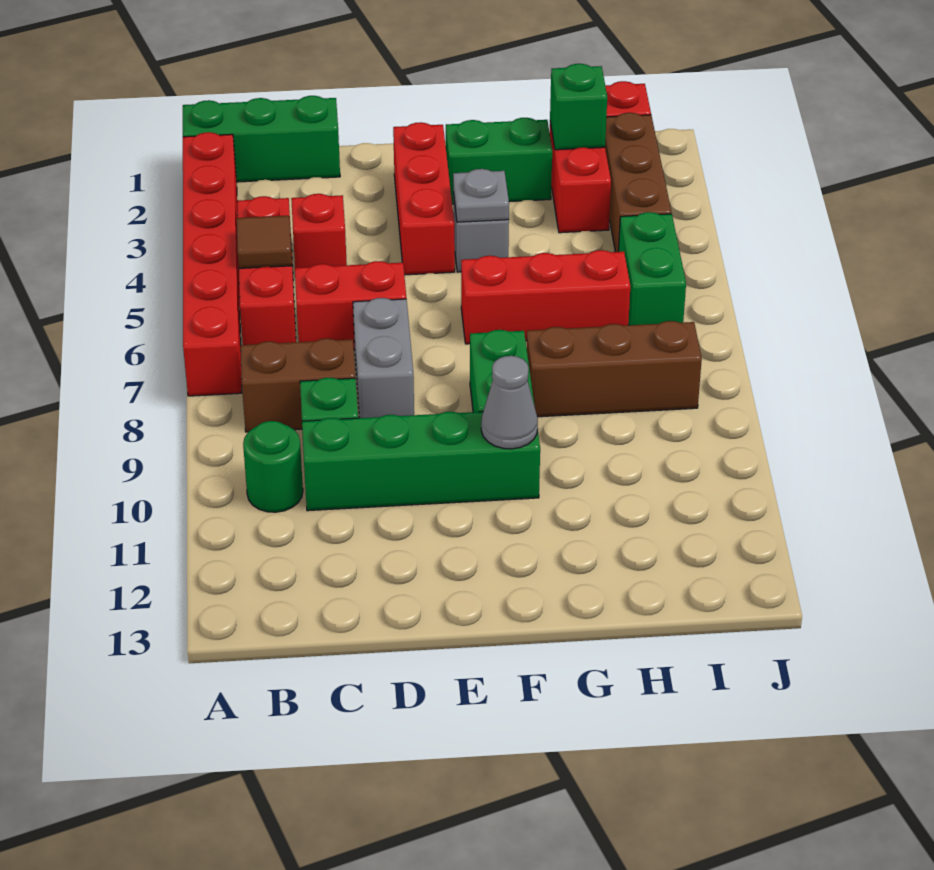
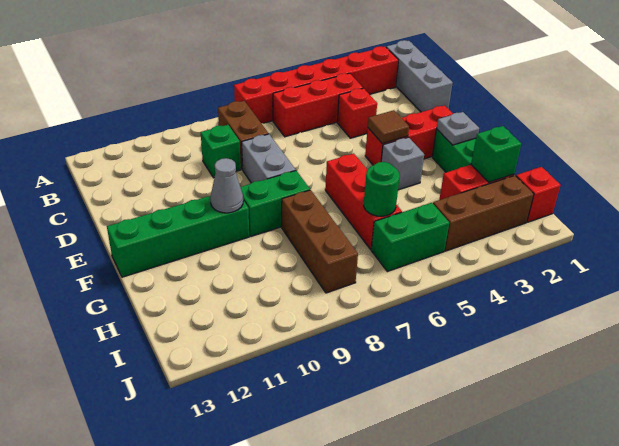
green 1x3 brick [183,96,340,182] -> grey 1x3 brick [386,40,453,112]
brown 1x1 tile [237,216,292,268] -> brown 1x1 tile moved to [368,110,409,144]
green 1x1 round brick [243,421,303,512] -> green 1x1 round brick moved to [364,162,400,216]
red 1x2 brick [295,261,406,350] -> none
green 1x4 brick [302,412,540,511] -> green 1x4 brick turned to [107,196,249,277]
grey 1x2 brick [353,298,414,418] -> grey 1x2 brick turned to [242,134,296,183]
grey 1x1 plate [453,169,509,222] -> grey 1x1 plate moved to [437,112,479,145]

